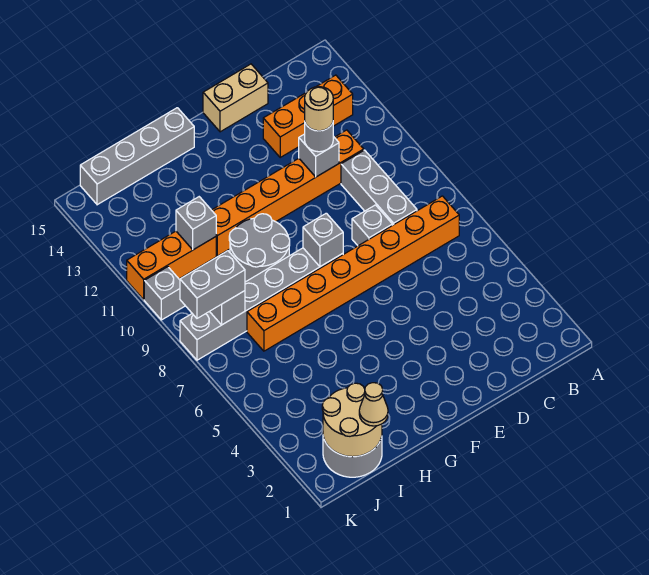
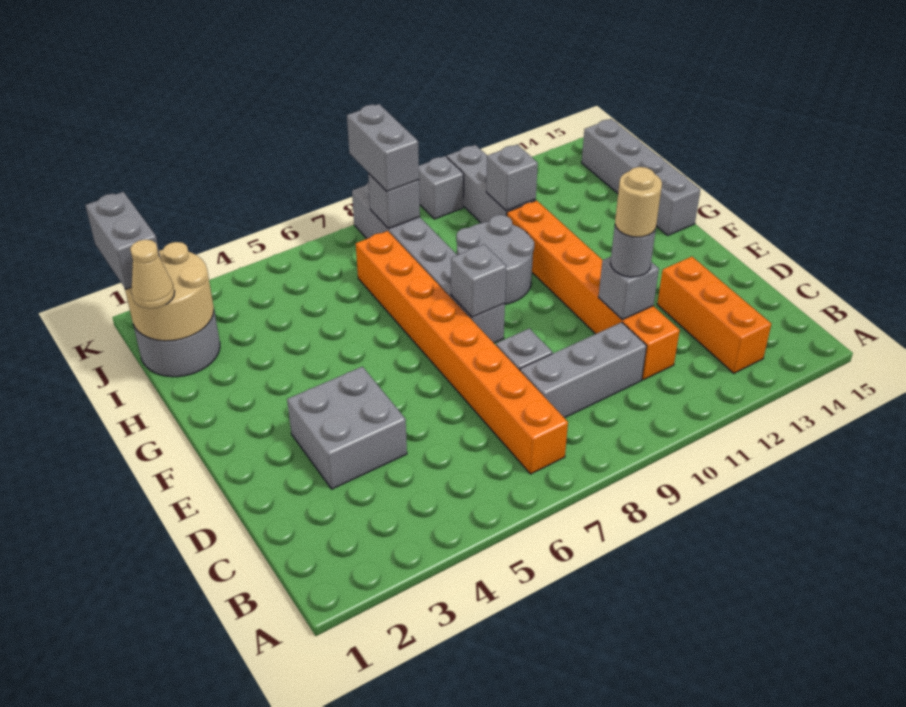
none -> grey 2x2 brick [287,367,407,489]
tan 1x2 brick [203,64,268,132] -> none
orange 1x3 brick [127,231,216,300] -> grey 1x3 brick [447,145,536,223]
none -> grey 1x2 brick [86,192,161,289]

